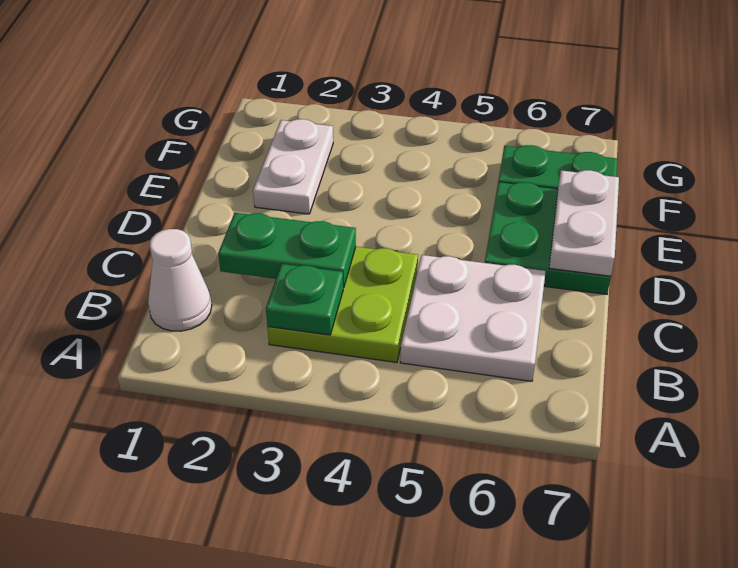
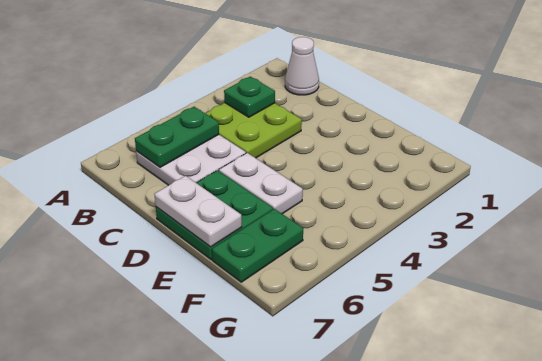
green 1x2 plate [218,213,356,288] -> green 1x2 plate moved to [135,107,219,167]
white 1x2 plate [253,119,333,214] -> white 1x2 plate moved to [219,153,303,214]

